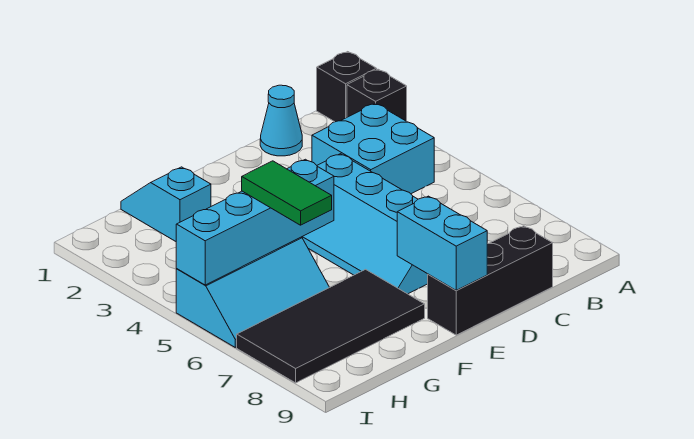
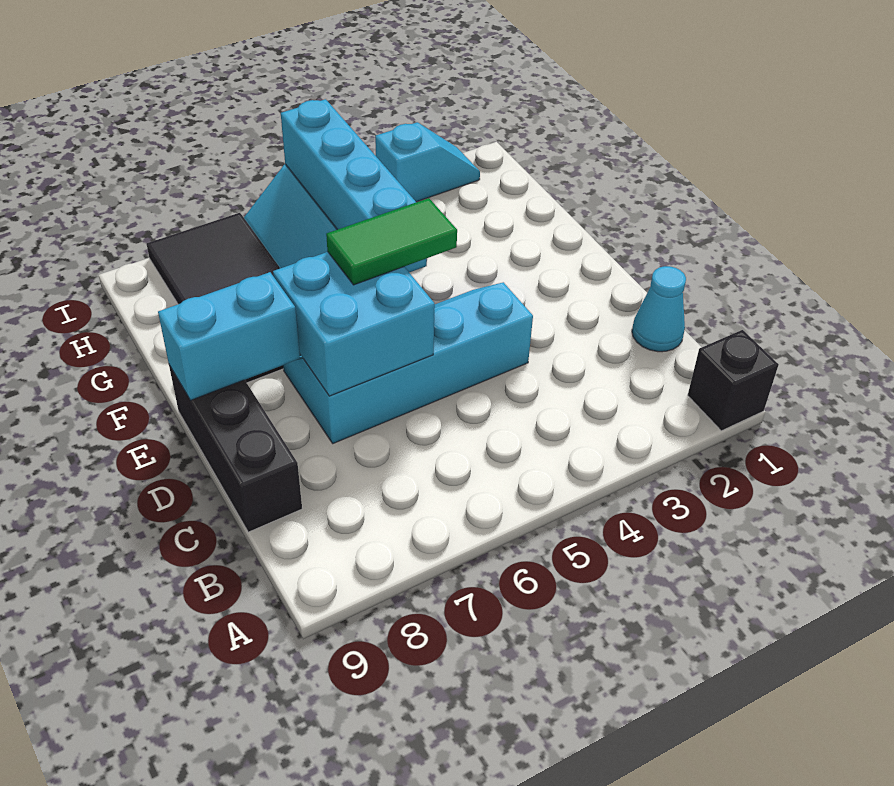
black 1x1 brick [347,69,407,121] -> none
cyan 2x2 brick [312,103,434,194] -> cyan 2x2 brick moved to [273,252,435,396]
cyan 1x2 slope [121,167,211,241] -> cyan 1x2 slope moved to [375,122,480,202]
green 1x2 tile [242,161,332,225] -> green 1x2 tile moved to [326,198,457,285]

